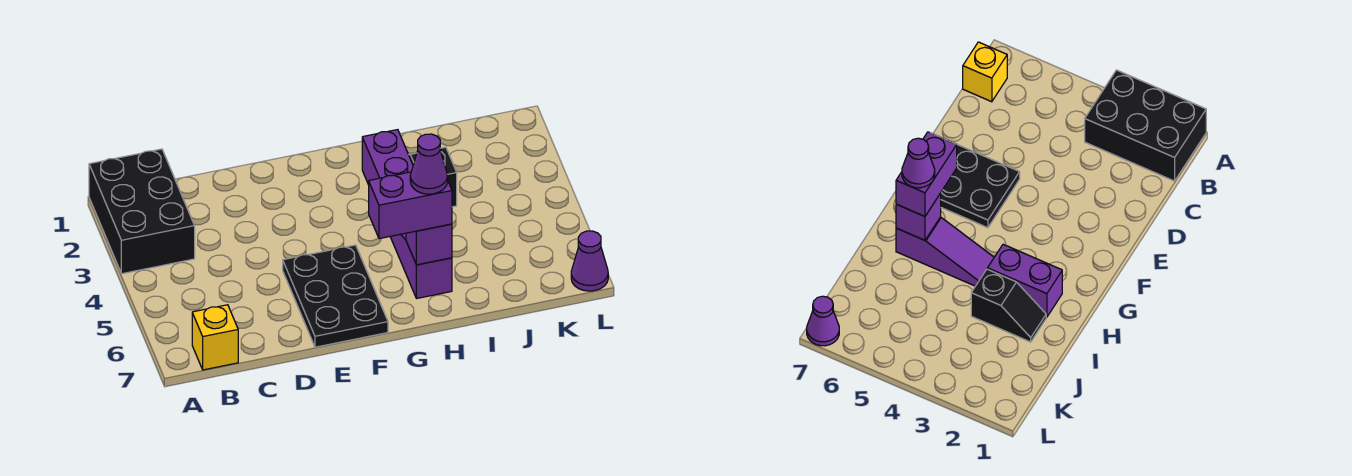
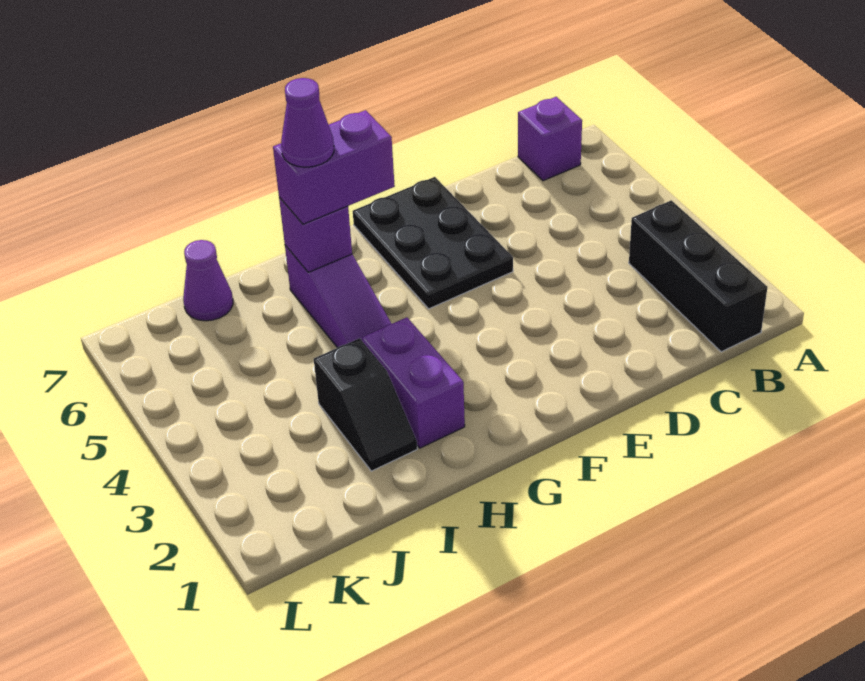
black 2x3 brick [89,149,195,274] -> black 1x3 brick [629,200,768,352]
yellow 1x1 brick [192,305,238,370] -> purple 1x1 brick [518,97,582,181]
purple 1x1 cone [571,231,608,291] -> purple 1x1 cone moved to [183,240,233,321]

